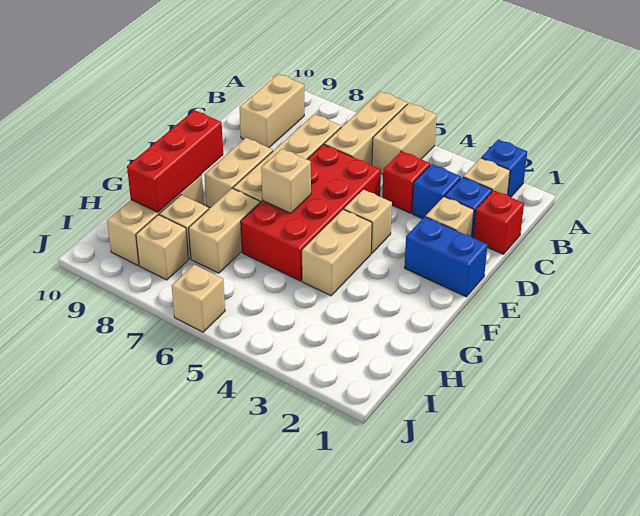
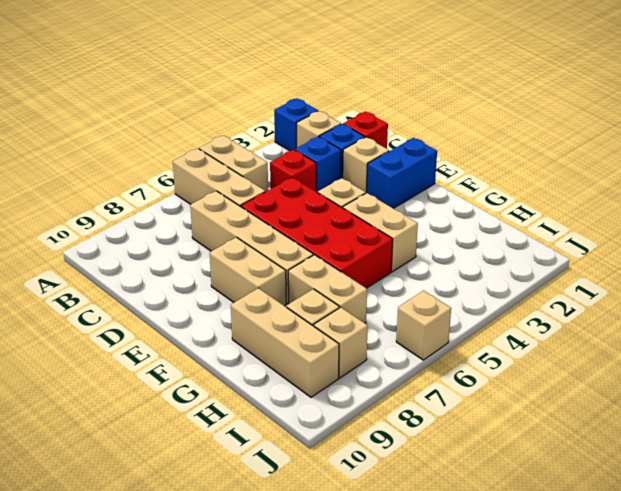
tan 1x2 brick [240,74,304,148] -> none
tan 1x1 brick [261,149,311,213] -> none
red 1x3 brick [127,110,223,212] -> none

